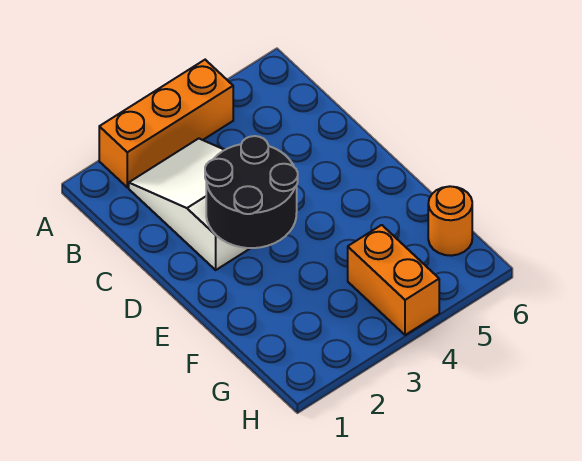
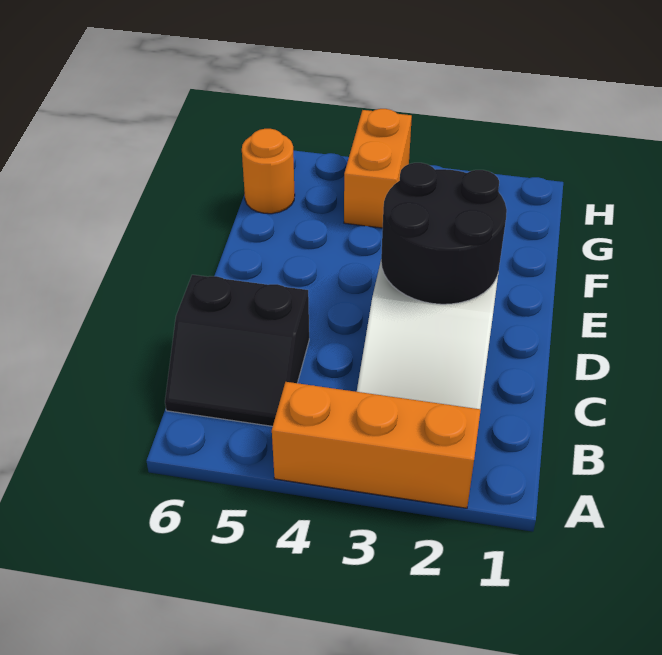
none -> black 2x2 slope [165,275,309,426]

